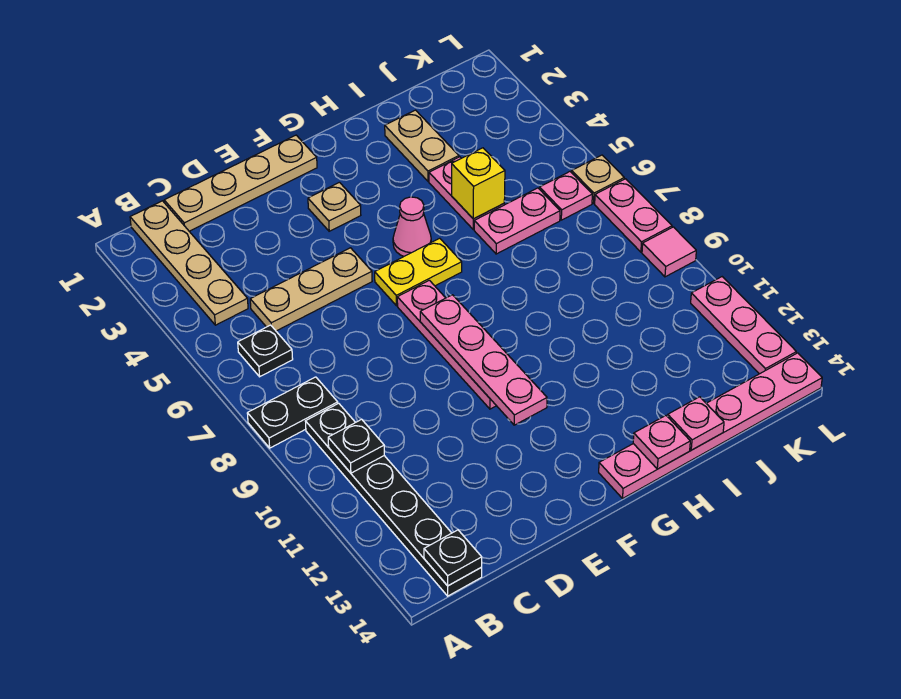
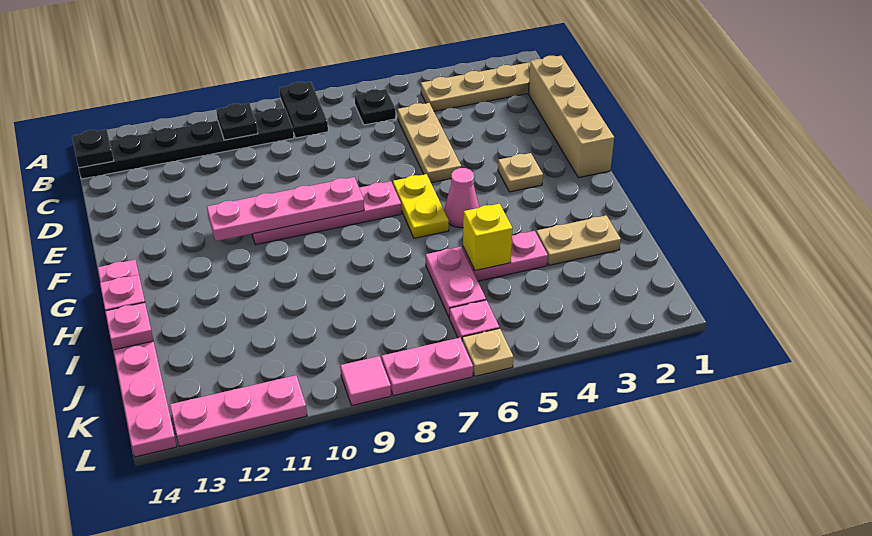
tan 1x4 plate [164,135,317,231] -> tan 1x4 brick [528,56,614,178]

